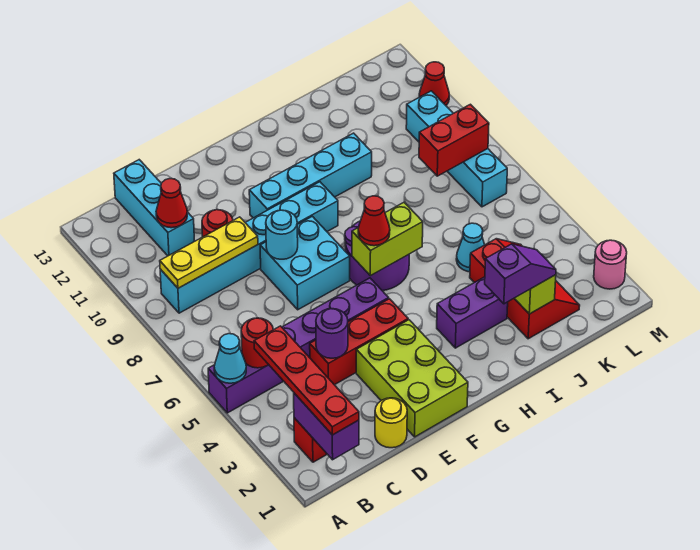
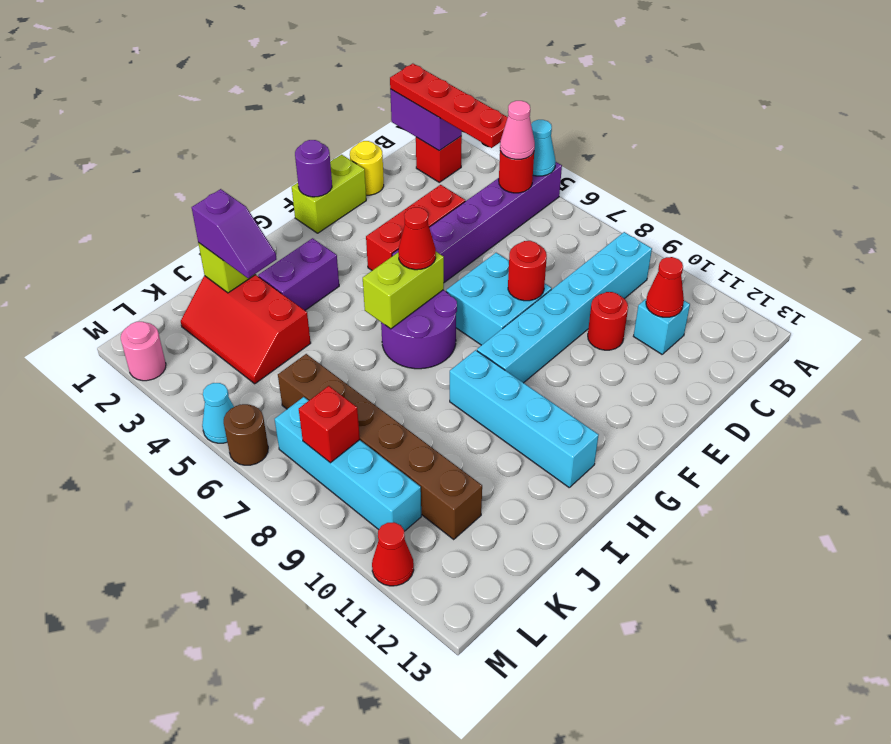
none -> pink 1x1 cone [500,101,535,159]
yellow 1x3 plate [160,217,258,288] -> none
cyan 1x3 brick [114,160,195,256] -> cyan 1x1 brick [634,299,690,354]
purple 1x1 round brick [316,309,348,358] -> purple 1x1 round brick moved to [295,140,332,197]
lime 2x3 brick [356,320,468,437] -> lime 1x2 brick [292,155,366,233]
cyan 1x1 round brick [266,210,298,259] -> red 1x1 round brick [508,241,547,301]
cyan 1x4 brick [249,133,372,218] -> cyan 1x4 brick turned to [450,350,599,487]
purple 1x2 slope [485,244,556,304] -> purple 1x2 slope turned to [192,189,276,278]
cyan 1x1 cone [456,223,485,272] -> cyan 1x1 cone moved to [202,383,234,443]
none -> brown 1x6 brick [278,354,482,539]
red 1x2 brick [419,104,489,176] -> red 1x1 brick [299,386,360,463]
none -> brown 1x1 round brick [224,404,268,465]

